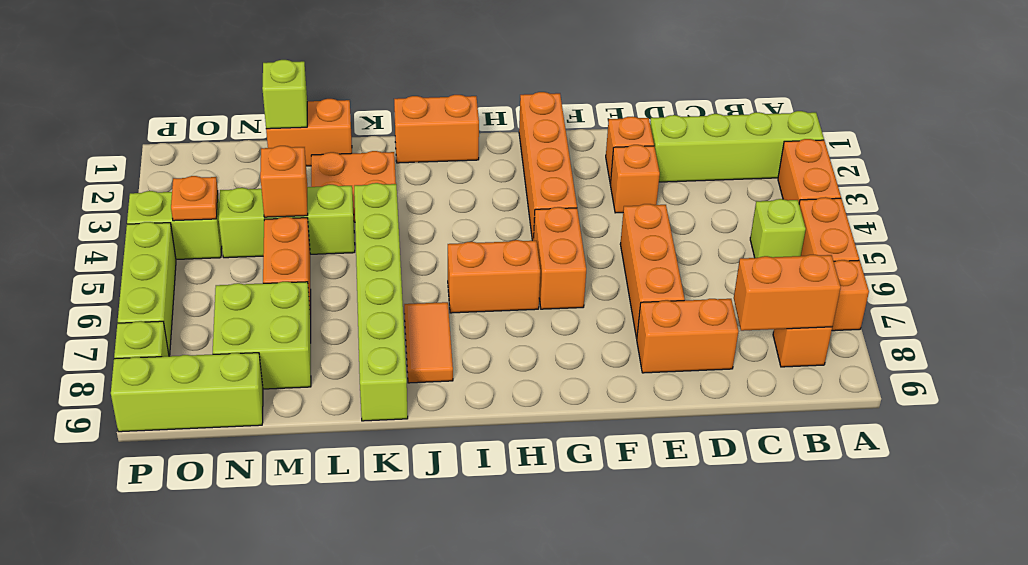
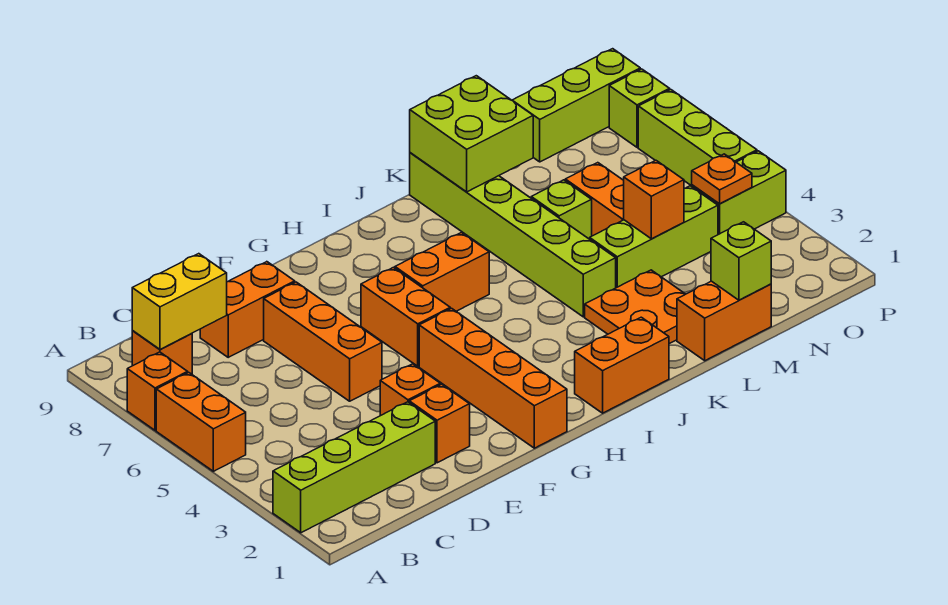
orange 1x2 brick [778,139,841,202] -> none
lime 1x1 brick [750,199,806,258] -> lime 1x1 brick moved to [531,180,592,239]
orange 1x2 brick [734,255,841,331] -> yellow 1x2 brick [132,254,227,349]
orange 1x2 tile [404,302,453,383] -> none
lime 2x2 brick [213,282,311,389] -> lime 2x2 brick moved to [410,76,533,192]

